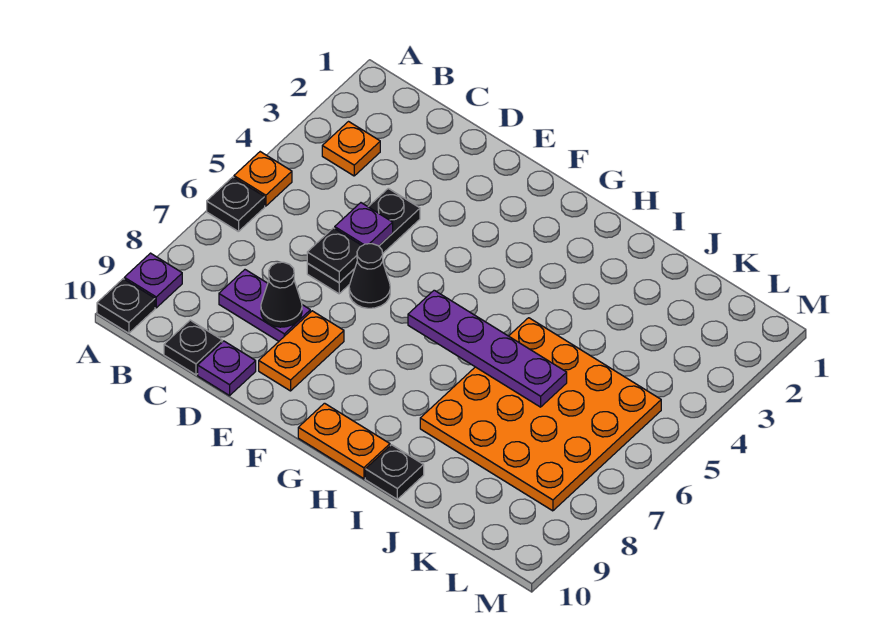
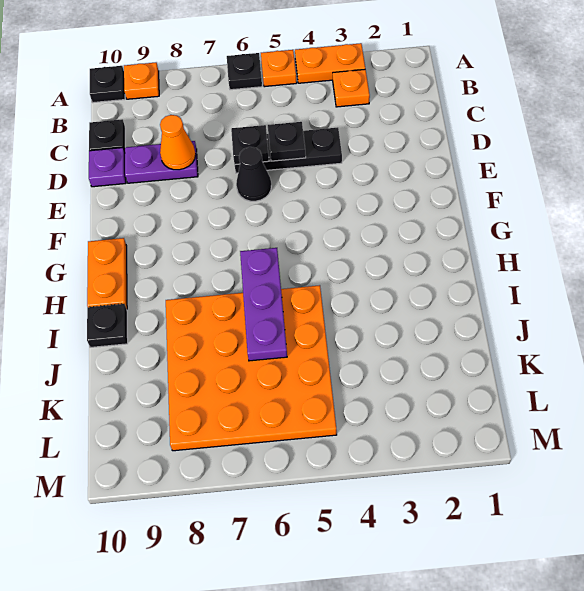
purple 1x1 plate [124,253,182,308] -> orange 1x1 plate [124,63,159,99]
purple 1x2 plate [219,270,310,341] -> purple 1x2 plate turned to [125,141,198,183]
purple 1x1 plate [335,203,393,246] -> black 1x1 plate [268,122,306,161]
black 1x1 cone [261,262,302,327] -> orange 1x1 cone [160,115,196,170]
orange 1x2 plate [259,311,344,391] -> orange 1x2 plate moved to [295,43,365,83]
purple 1x4 plate [408,290,567,407] -> purple 1x3 plate [240,248,287,361]

